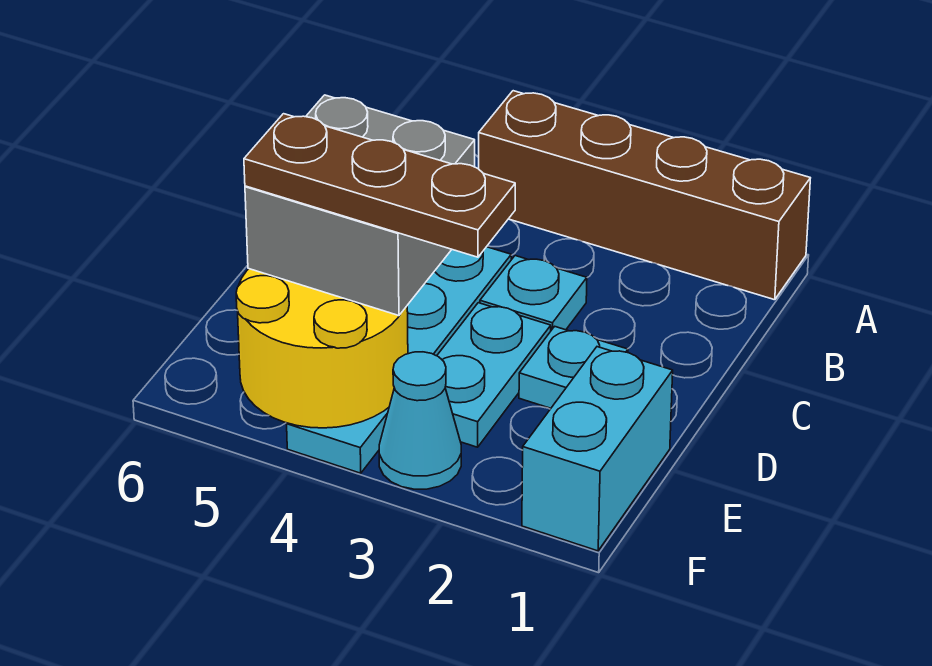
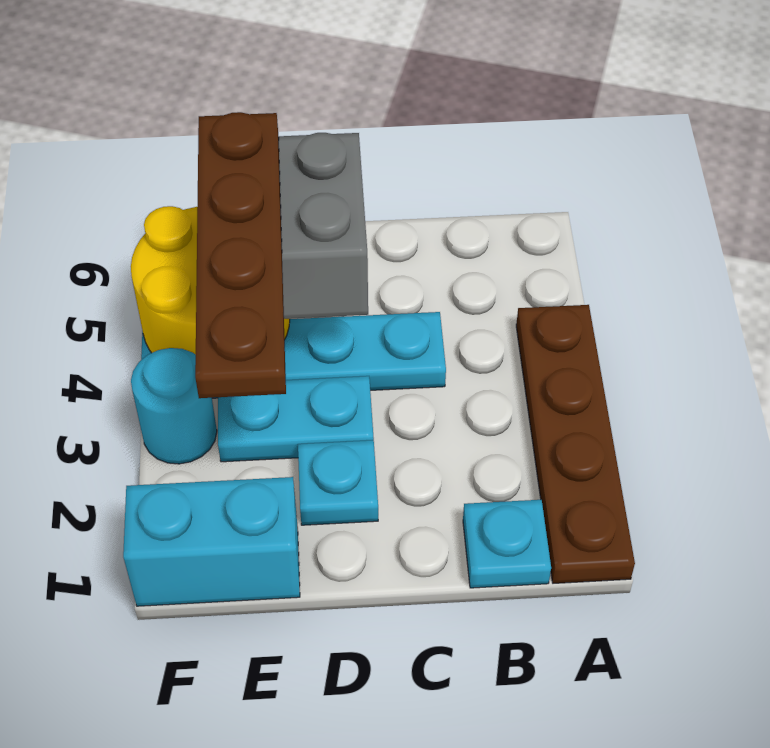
brown 1x4 brick [479,91,810,300] -> brown 1x4 plate [516,305,635,583]
cyan 1x1 plate [480,256,587,330] -> cyan 1x1 plate moved to [463,500,551,588]
brown 1x3 plate [244,114,515,257] -> brown 1x4 plate [195,112,286,398]
cyan 1x1 cone [379,352,461,489] -> cyan 1x1 round brick [131,348,217,464]

